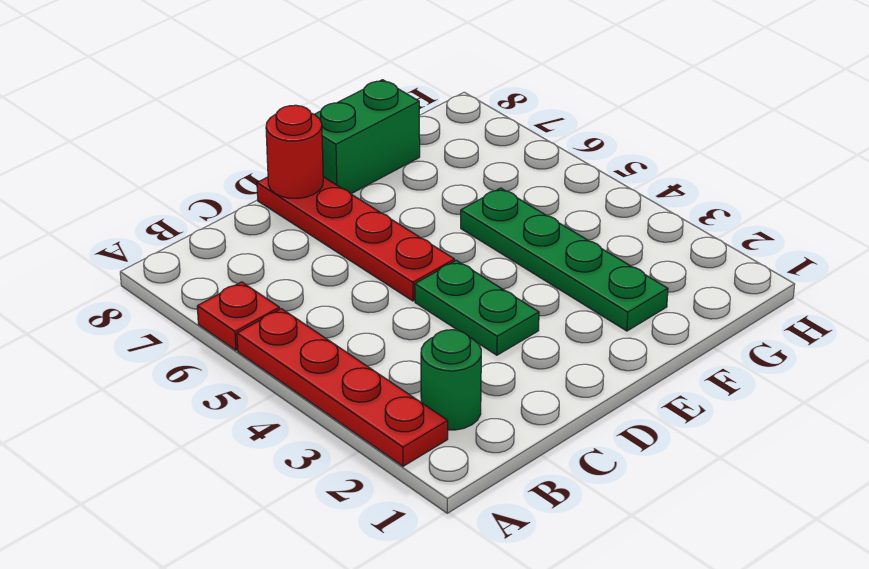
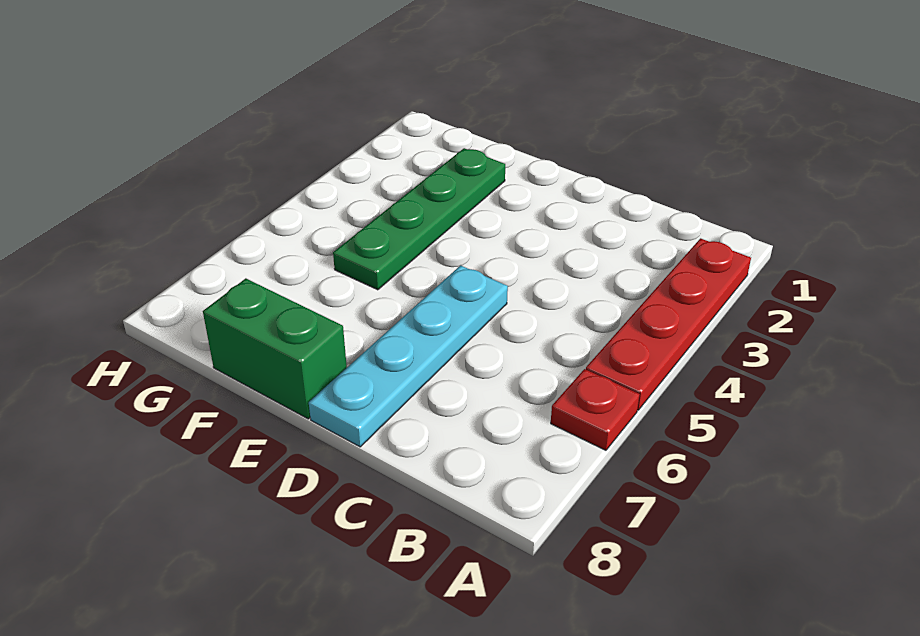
green 1x1 round brick [421,330,481,430] -> none
green 1x2 plate [415,260,539,355] -> none
red 1x4 plate [257,177,455,301] -> cyan 1x4 plate [309,265,508,447]
red 1x1 round brick [266,105,323,198] -> none

